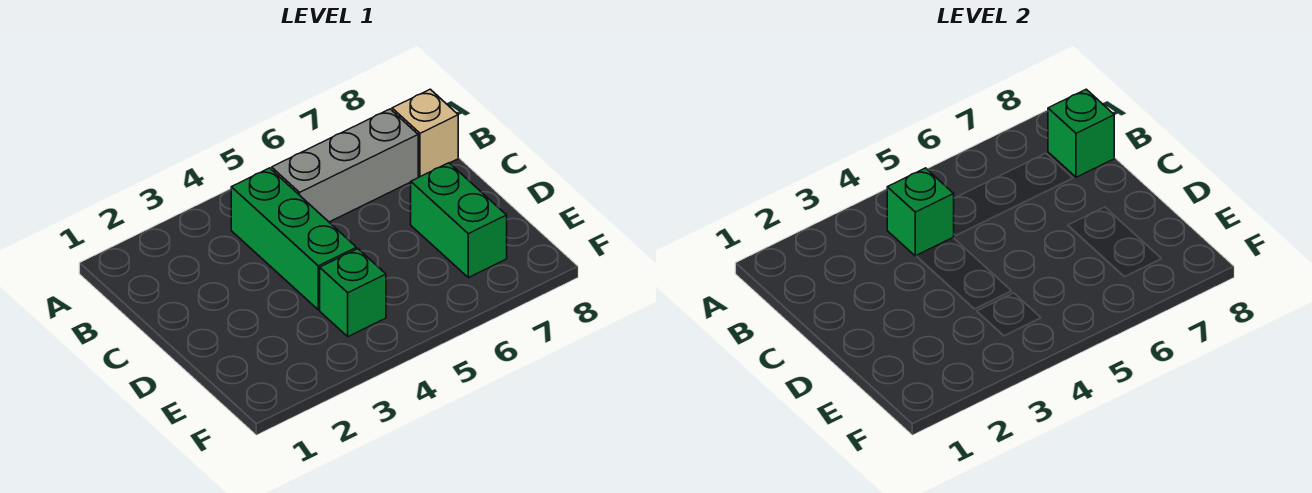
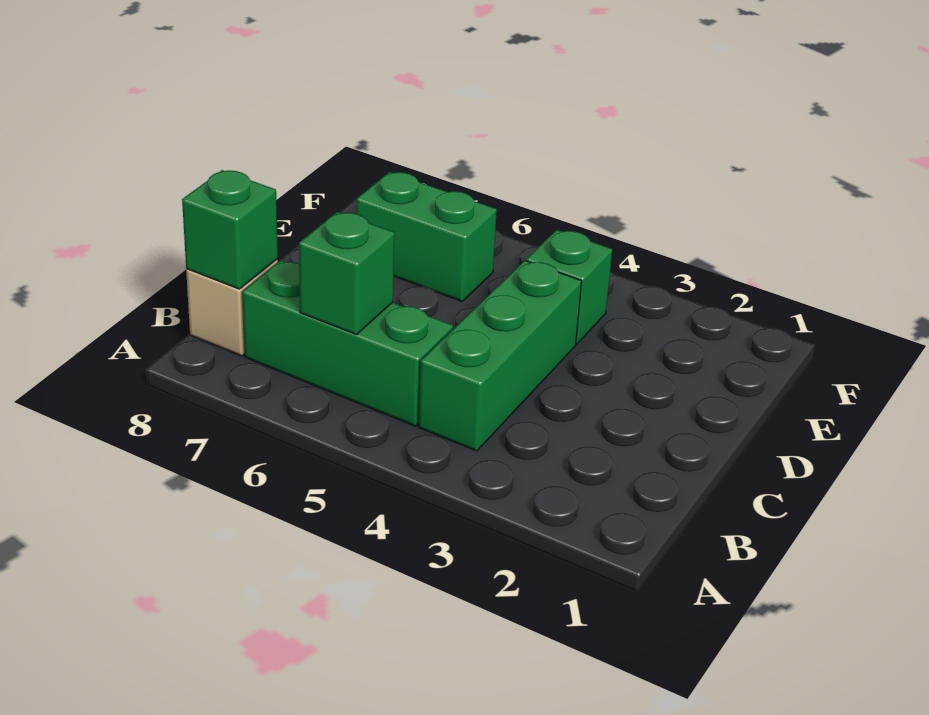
green 1x1 brick [887,168,954,256] -> green 1x1 brick moved to [299,212,394,335]
grey 1x3 brick [272,109,418,222] -> green 1x3 brick [242,260,453,426]
green 1x2 brick [411,163,507,278] -> green 1x2 brick turned to [356,172,497,301]

